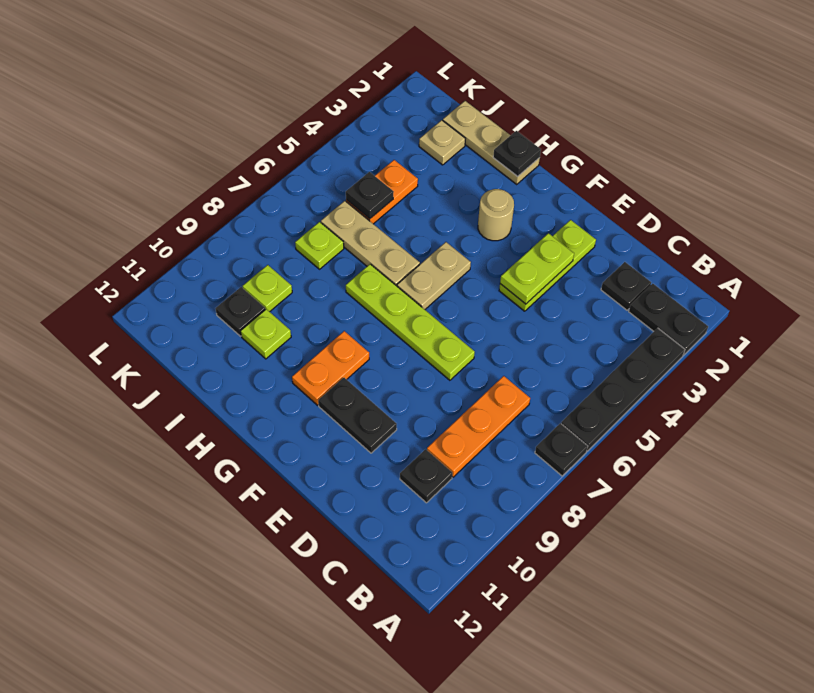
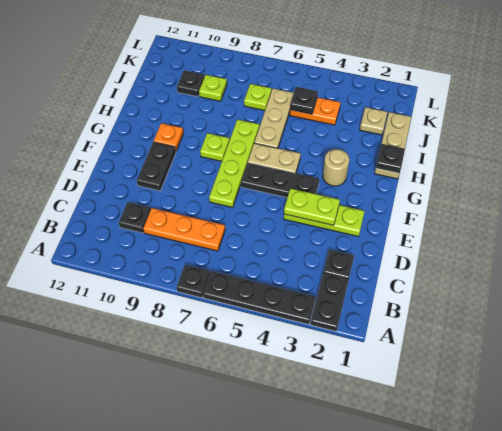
none -> black 1x3 plate [241,163,319,197]
orange 1x2 plate [292,331,369,405] -> orange 1x1 plate [153,123,184,151]
lime 1x1 plate [241,309,291,359] -> lime 1x1 plate moved to [200,133,229,161]

